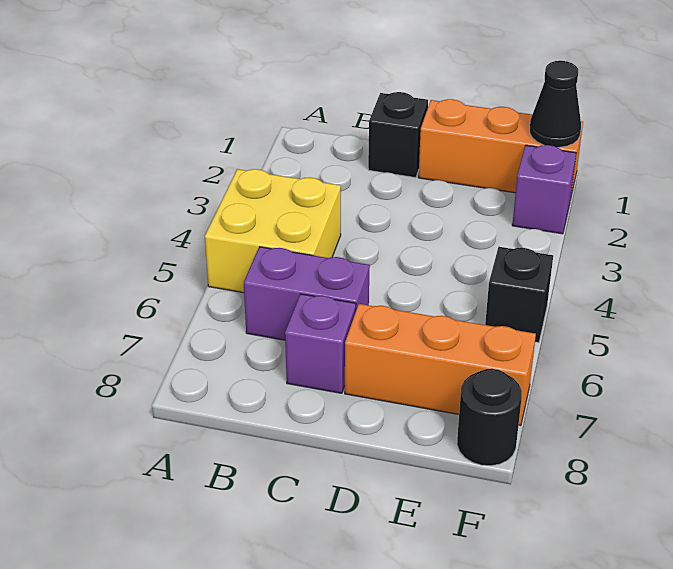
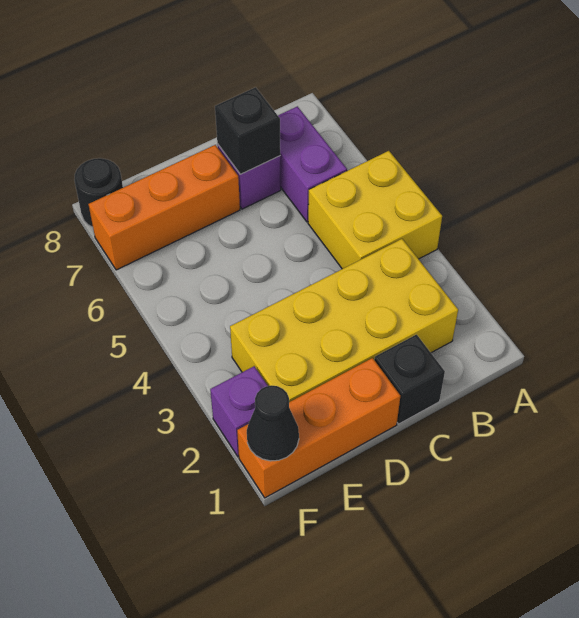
none -> yellow 2x4 brick [230,239,458,402]
purple 1x2 brick [244,247,370,340] -> purple 1x2 brick turned to [278,106,347,222]
black 1x1 brick [485,247,553,343] -> black 1x1 brick moved to [215,87,280,174]

